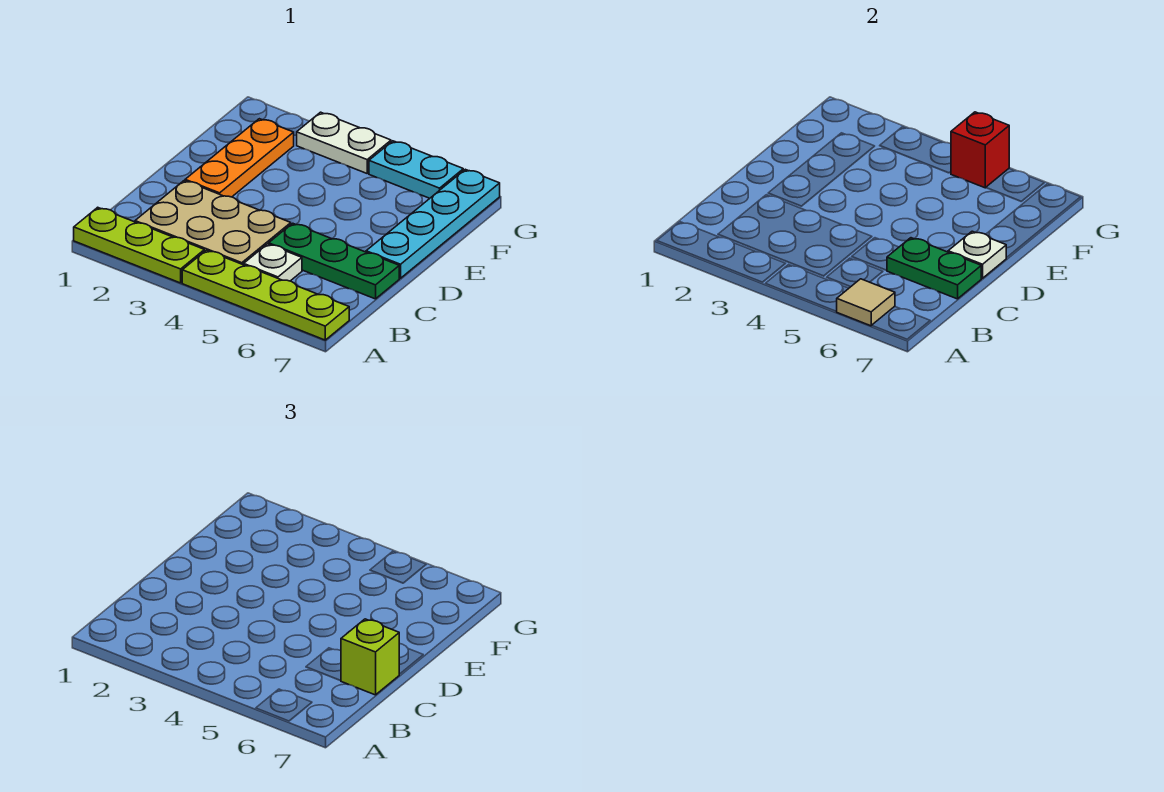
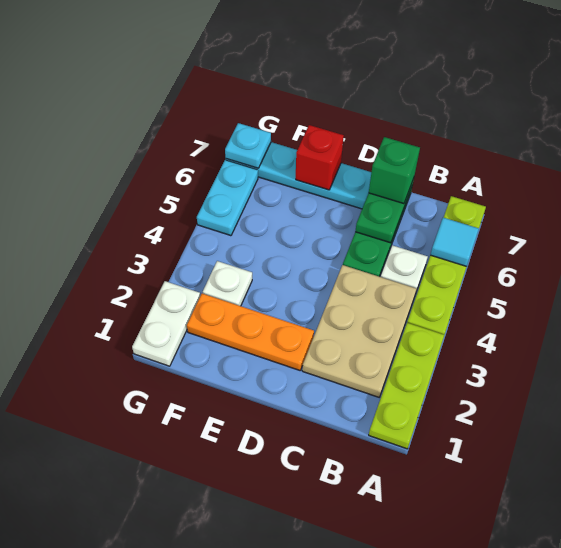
tan 1x1 tile [837,279,895,326] -> cyan 1x1 tile [431,218,479,266]
lime 1x1 brick [341,619,400,695] -> green 1x1 brick [369,137,420,204]
white 1x1 plate [948,231,1006,278] -> white 1x1 plate moved to [203,261,252,306]
white 1x2 plate [297,112,391,173] -> white 1x2 plate moved to [132,281,200,366]
red 1x1 brick [951,112,1009,188] -> red 1x1 brick moved to [296,125,344,190]
none -> cyan 1x1 plate [225,123,271,168]

